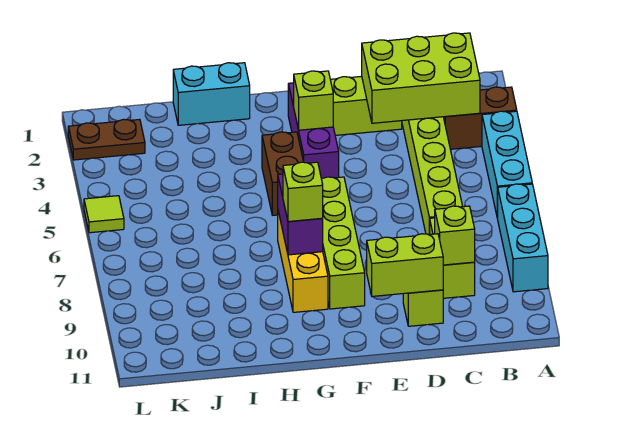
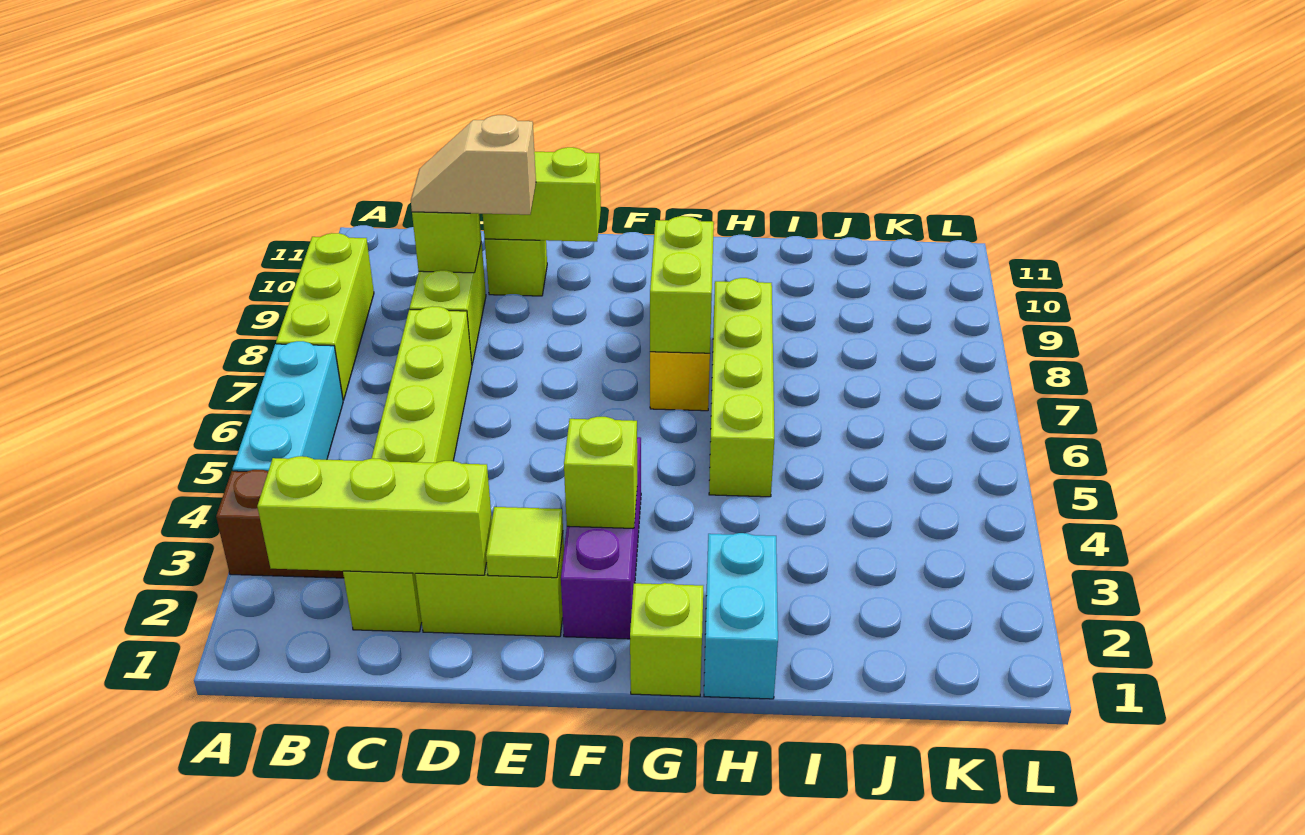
cyan 1x3 brick [498,184,548,292] -> lime 1x3 brick [276,233,374,400]
lime 2x3 brick [362,33,480,123] -> lime 1x3 brick [257,456,492,575]
none -> tan 1x2 slope [411,115,536,215]
lime 1x4 brick [322,177,365,309] -> lime 1x4 brick moved to [709,278,774,497]
brown 1x2 brick [262,132,303,215] -> none
purple 1x2 brick [278,174,323,255] -> lime 1x2 brick [650,216,714,353]
lime 1x1 brick [283,162,323,222] -> lime 1x1 brick moved to [630,583,703,696]
cyan 1x2 brick [173,63,250,125] -> cyan 1x2 brick turned to [704,533,778,699]
brown 1x2 plate [68,119,145,160] -> none
lime 1x1 tile [84,196,124,233] -> lime 1x1 tile moved to [486,507,563,578]

